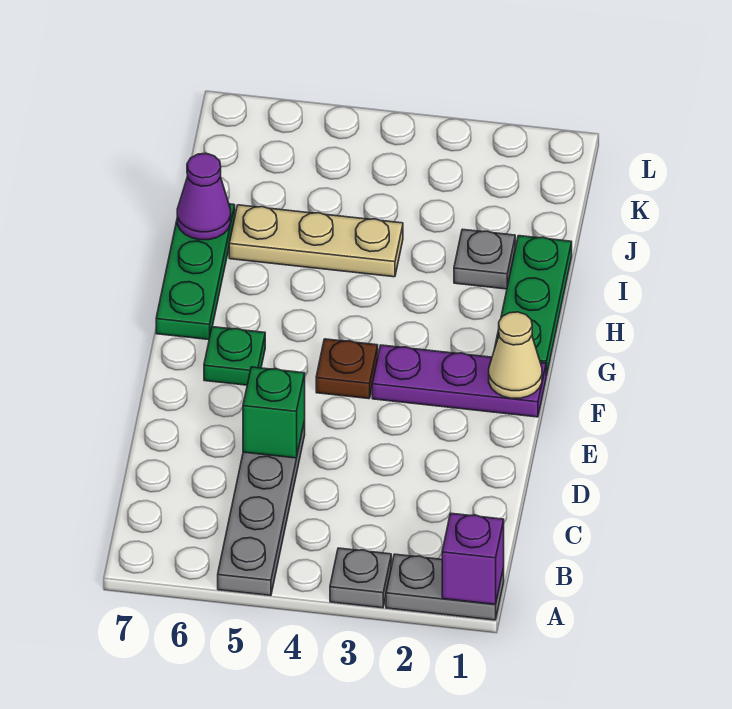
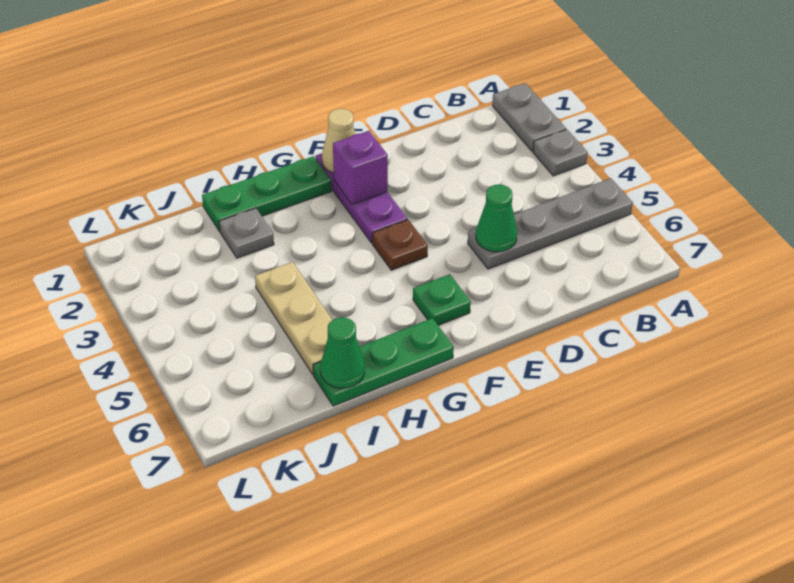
purple 1x1 brick [442,513,504,604] -> purple 1x1 brick moved to [333,131,388,204]
green 1x1 brick [243,367,305,458] -> green 1x1 cone [476,185,517,252]
purple 1x1 cone [177,153,231,240] -> green 1x1 cone [321,317,365,388]

